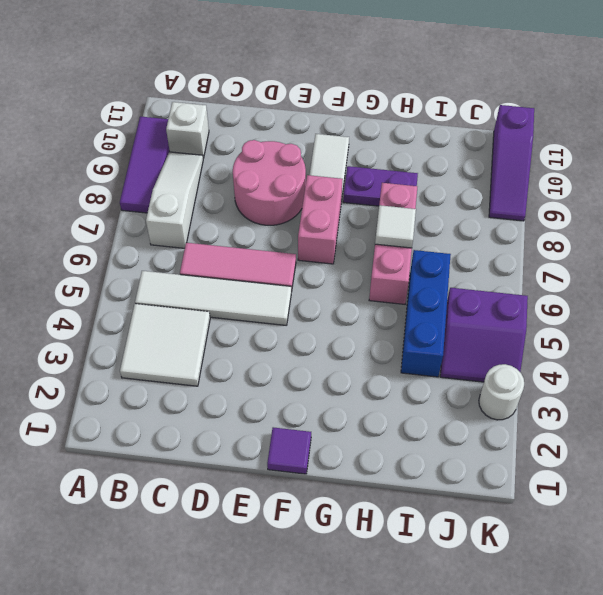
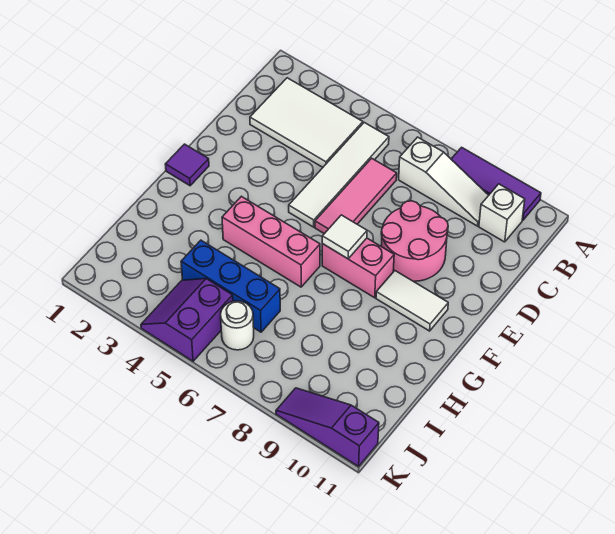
white 2x2 tile [120,304,210,386] -> white 2x3 tile [250,78,363,167]
purple 1x2 plate [343,166,418,206] -> none
pink 1x3 brick [369,183,417,304] -> pink 1x3 brick moved to [222,196,320,287]
white 1x1 tile [375,205,416,248] -> white 1x1 tile moved to [322,215,367,259]
white 1x1 round brick [479,364,524,420] -> white 1x1 round brick moved to [221,301,254,350]

